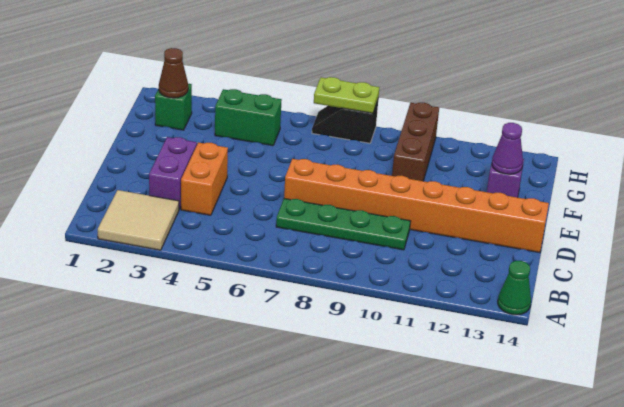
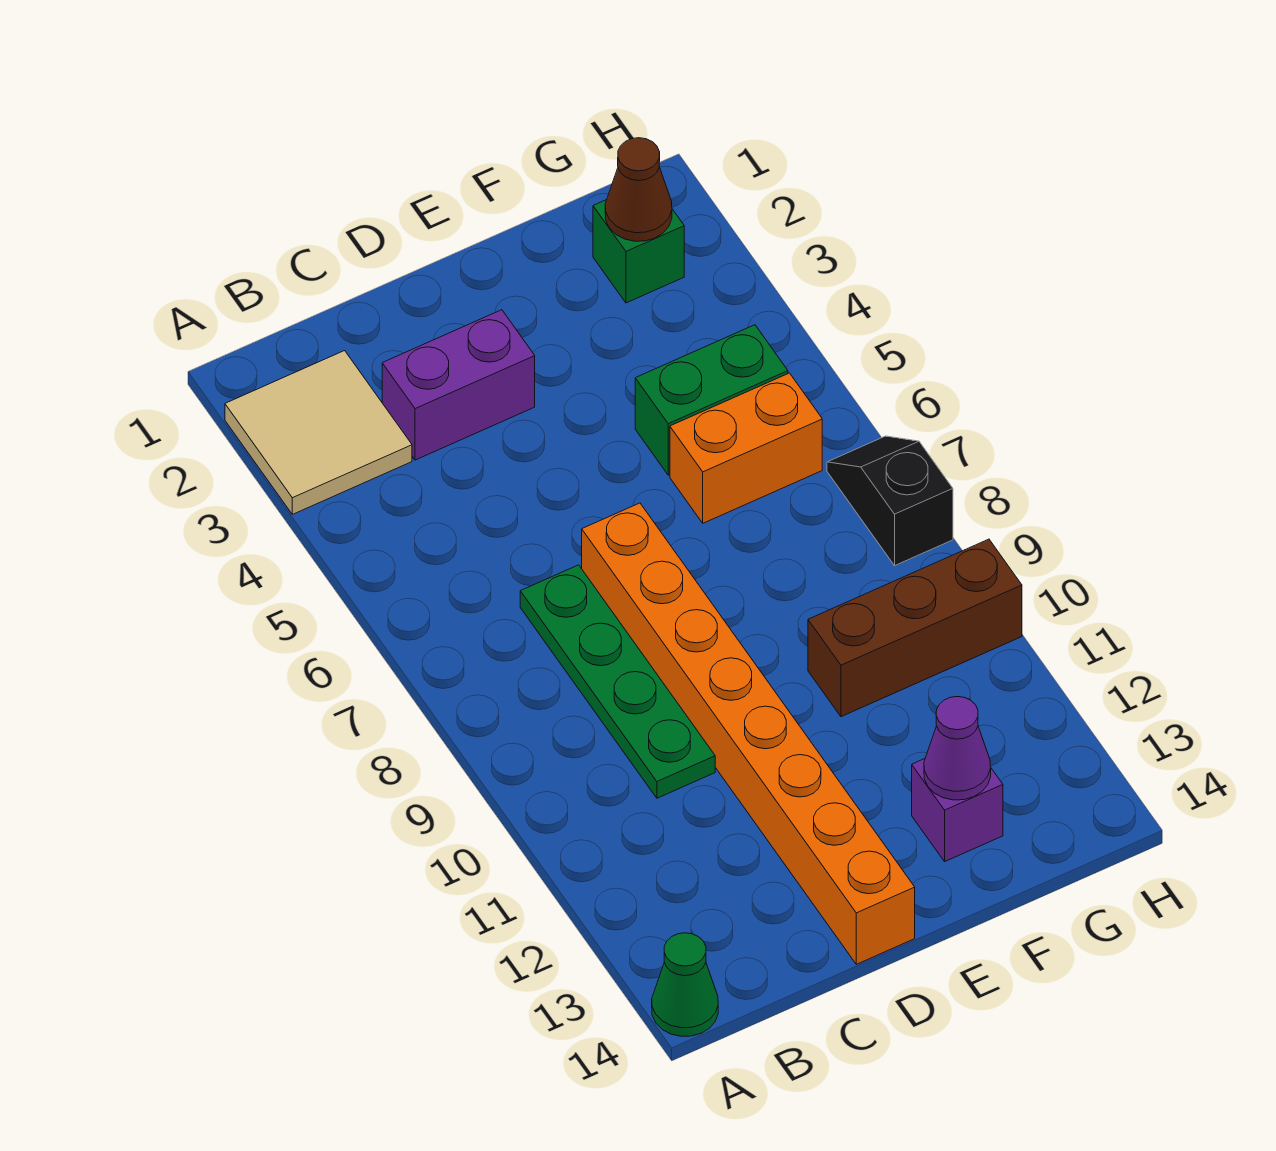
orange 1x2 brick [181,142,228,215] -> orange 1x2 brick moved to [670,373,822,523]
green 1x2 brick [215,89,282,146] -> green 1x2 brick turned to [635,325,788,475]
lime 1x2 plate [314,77,379,113] -> none

